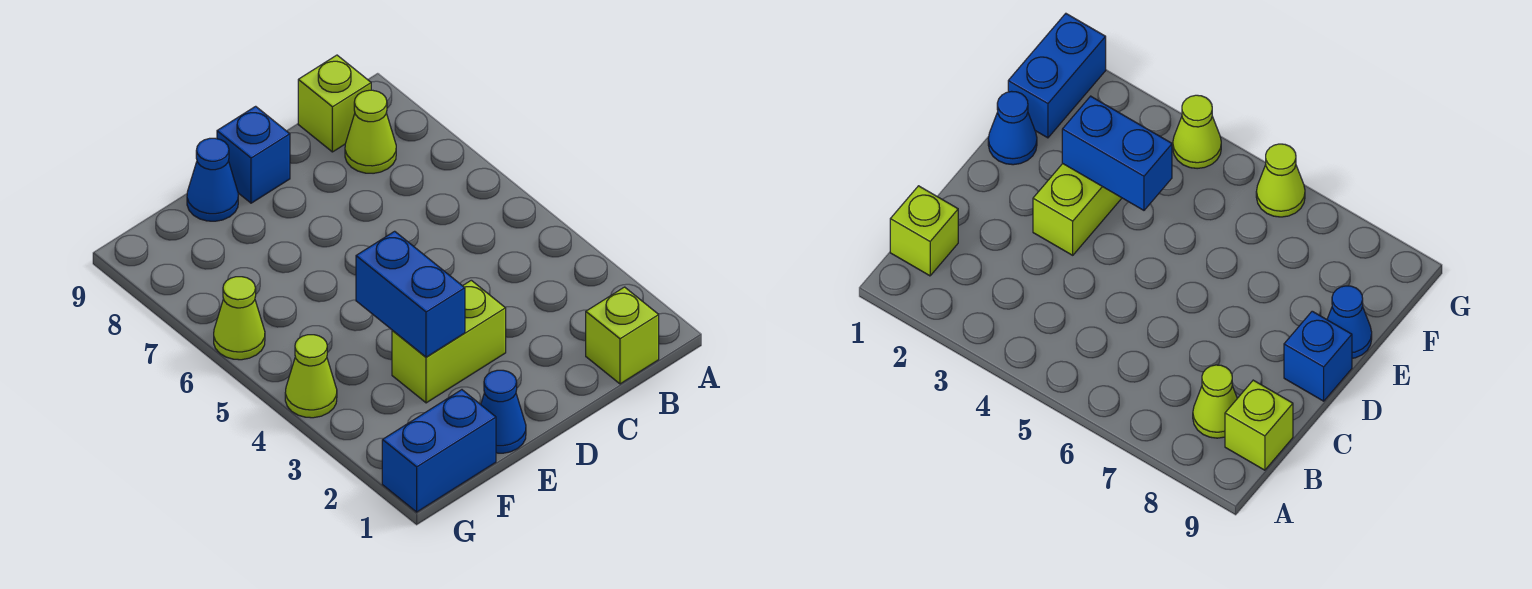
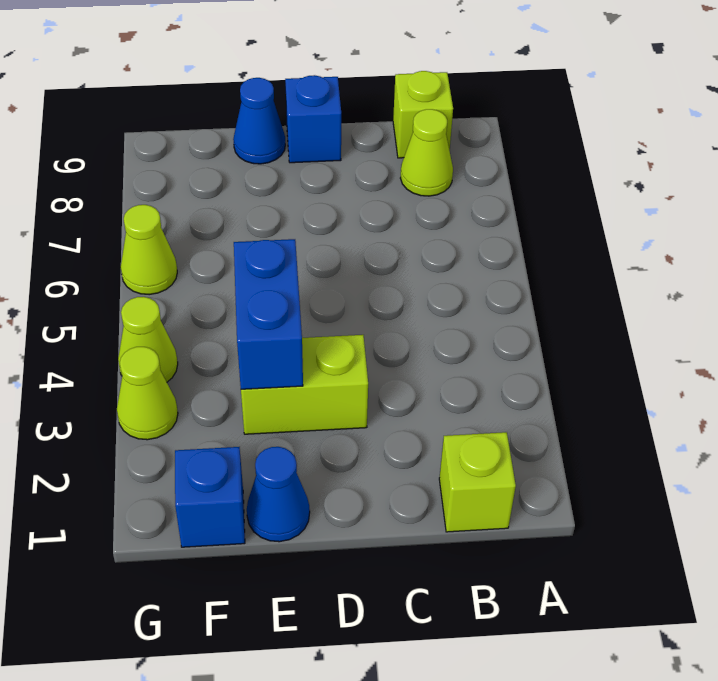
blue 1x2 brick [382,390,496,512] -> blue 1x1 brick [175,447,245,547]
none -> lime 1x1 cone [117,347,178,440]

